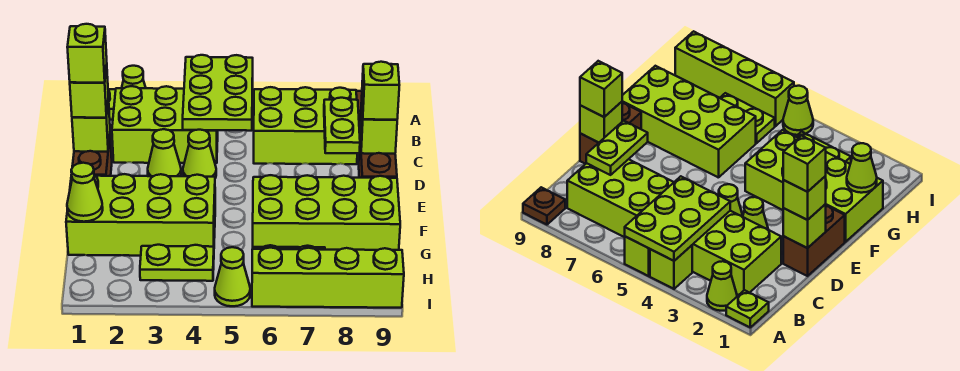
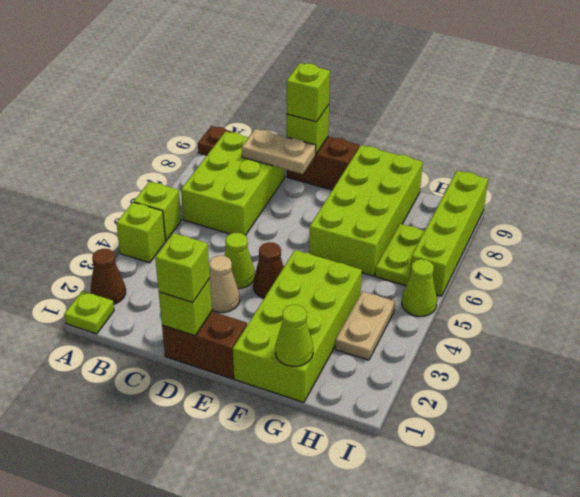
lime 1x1 cone [122,66,146,88] -> brown 1x1 cone [90,249,126,304]
lime 2x3 plate [183,55,253,131] -> none
lime 2x3 brick [112,86,218,163] -> none
lime 1x2 plate [324,98,360,153] -> tan 1x2 plate [242,129,316,174]
lime 1x1 brick [67,24,107,83] -> none
lime 1x1 cone [148,129,181,176] -> tan 1x1 cone [209,256,240,313]
none -> brown 1x1 cone [253,242,284,298]
lime 1x2 plate [140,245,214,281] -> tan 1x2 plate [335,291,395,360]

